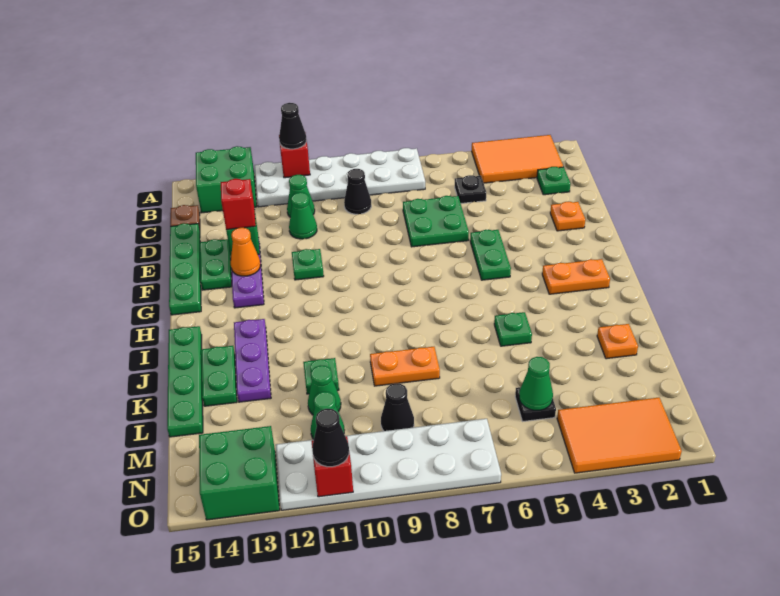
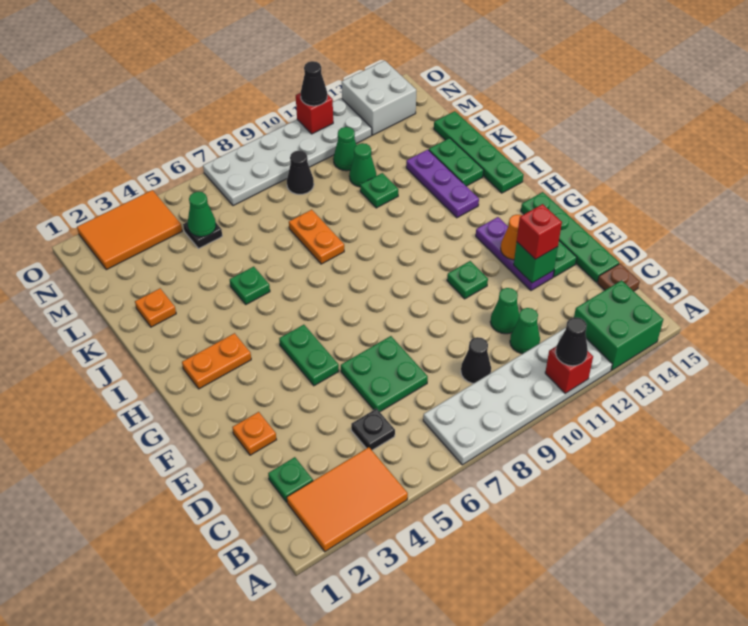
orange 1x2 plate [370,347,440,386] -> orange 1x2 plate turned to [289,210,344,264]
green 2x2 brick [199,426,280,520] -> white 2x2 brick [342,61,416,135]

